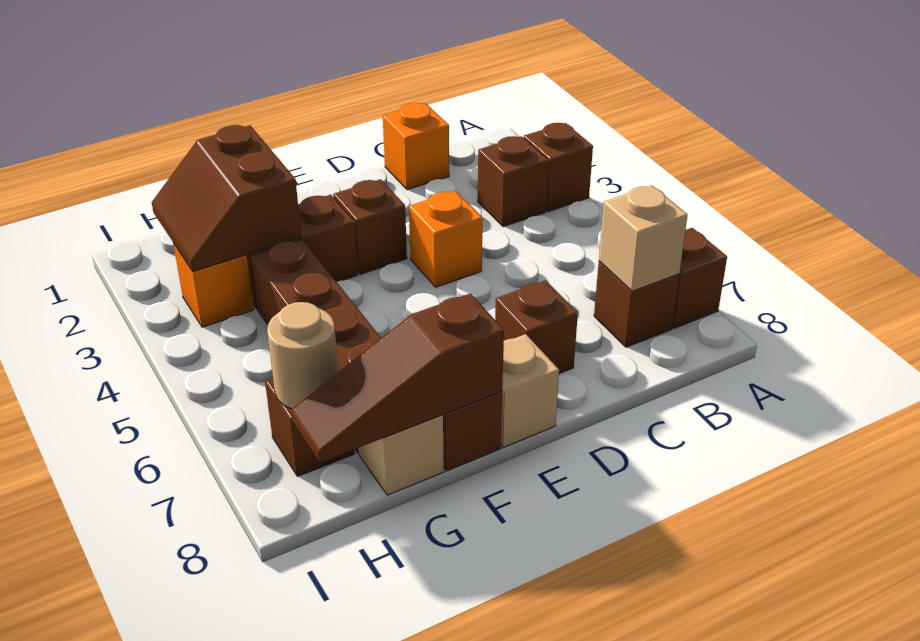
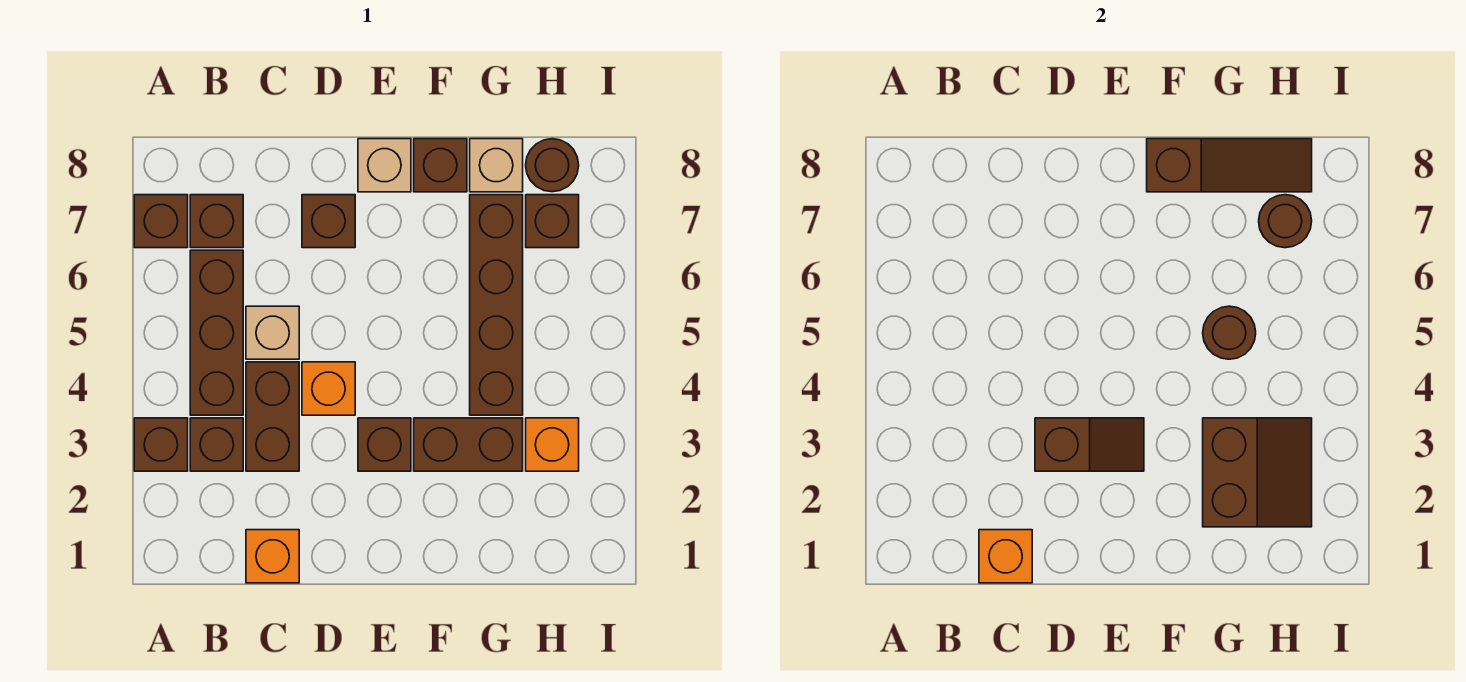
none -> brown 1x3 brick [190,250,243,415]
tan 1x1 brick [599,185,687,291] -> tan 1x1 brick moved to [246,306,299,359]
none -> orange 1x1 brick [979,530,1032,583]
none -> brown 1x2 brick [246,362,299,471]
none -> brown 1x2 slope [1035,418,1144,471]
none -> brown 1x1 round brick [1203,306,1256,359]
tan 1x1 round brick [267,302,338,409] -> brown 1x1 round brick [1259,195,1312,248]
none -> brown 1x1 round brick [526,139,579,192]

